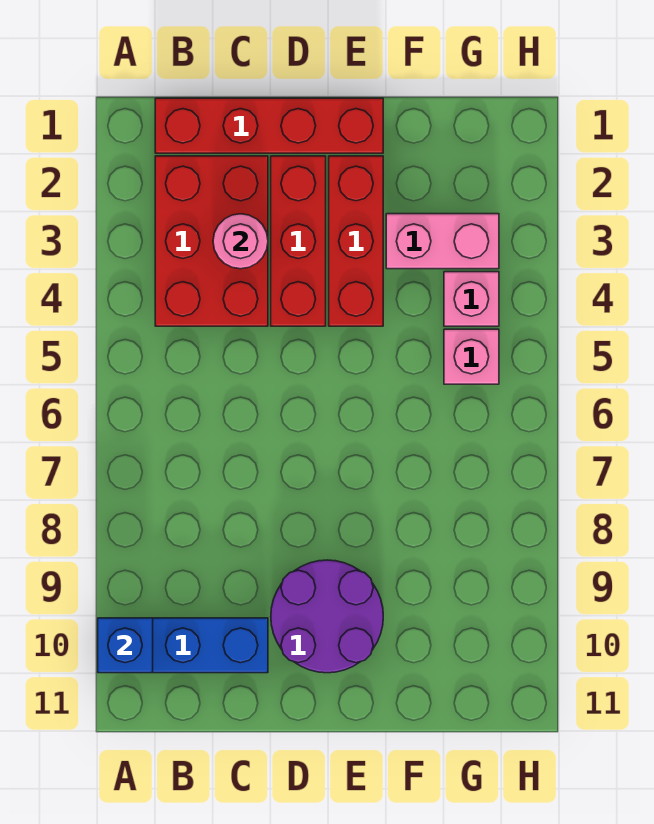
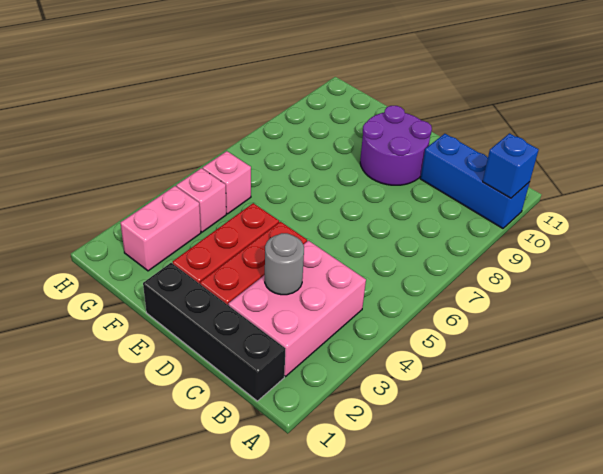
red 1x4 brick [155,98,383,153] -> black 1x4 brick [143,263,285,401]
red 2x3 brick [155,156,268,326] -> pink 2x3 brick [228,241,366,376]
pink 1x1 round brick [213,214,268,269] -> grey 1x1 round brick [265,233,304,295]
pink 1x2 brick [386,214,499,269] -> pink 1x2 brick turned to [120,186,201,271]

